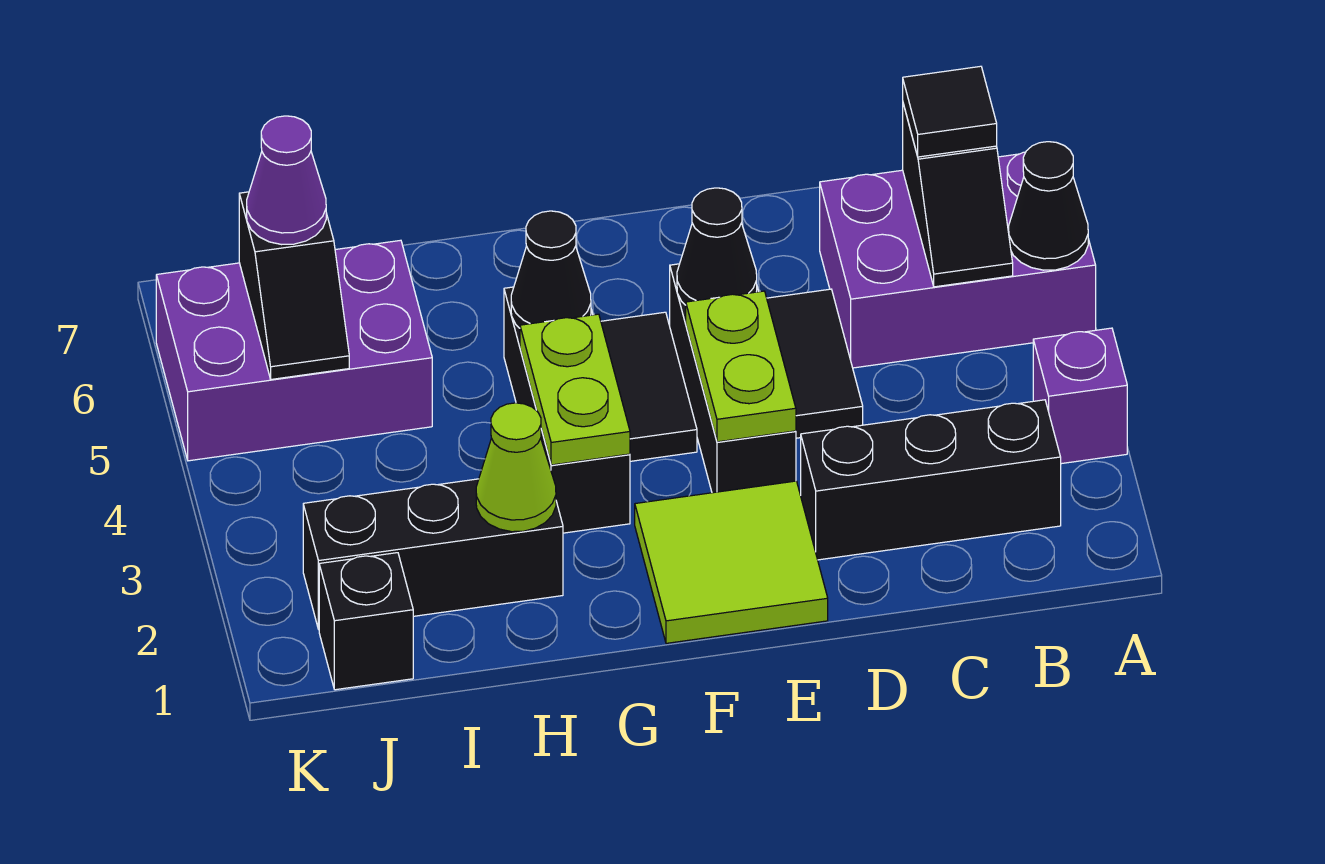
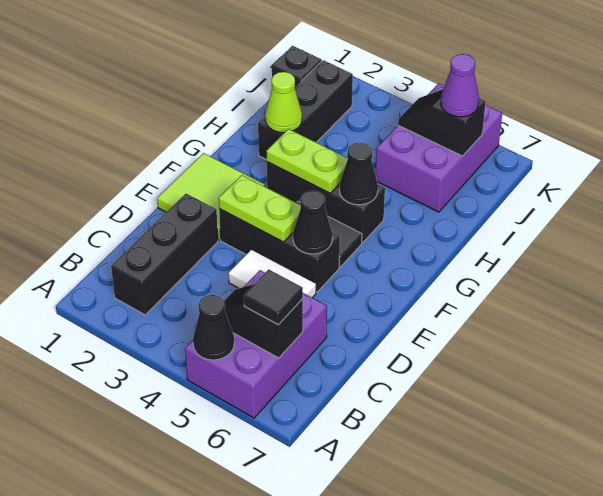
purple 1x1 brick [1033,328,1127,464] -> none
black 1x2 tile [767,289,863,438] -> white 1x2 tile [229,249,316,298]

